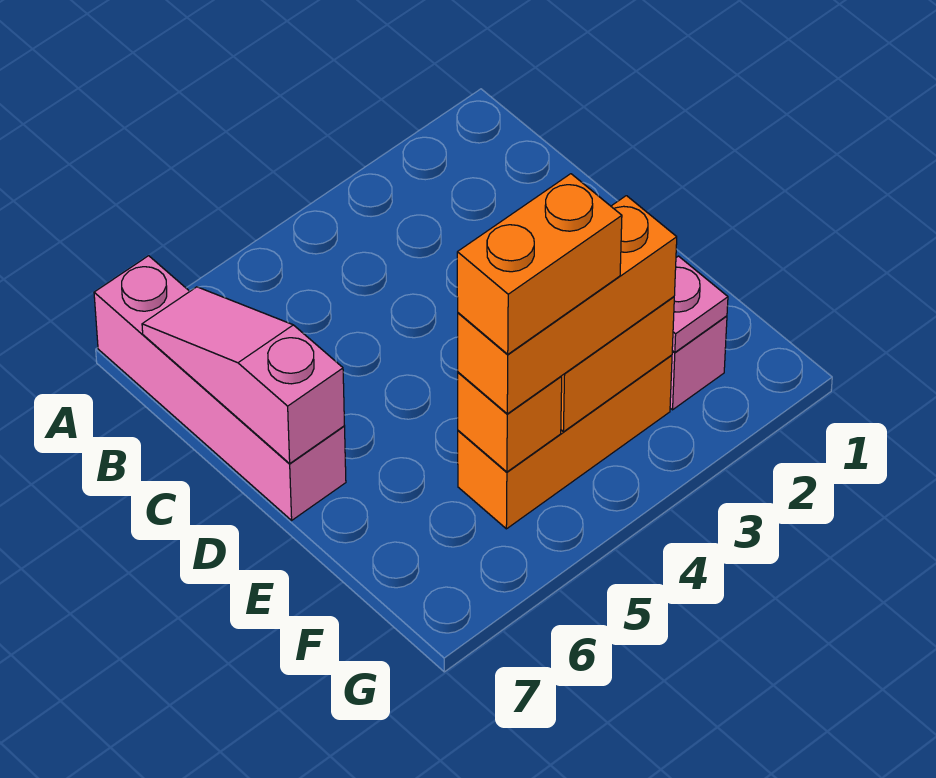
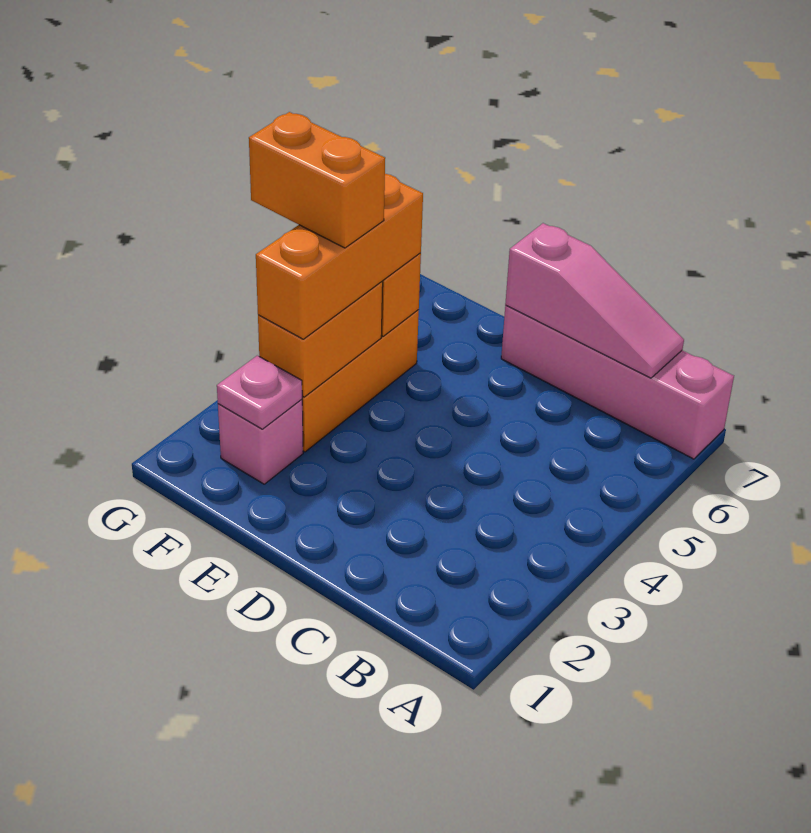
orange 1x2 brick [457,174,622,354] -> orange 1x2 brick turned to [249,112,385,248]

